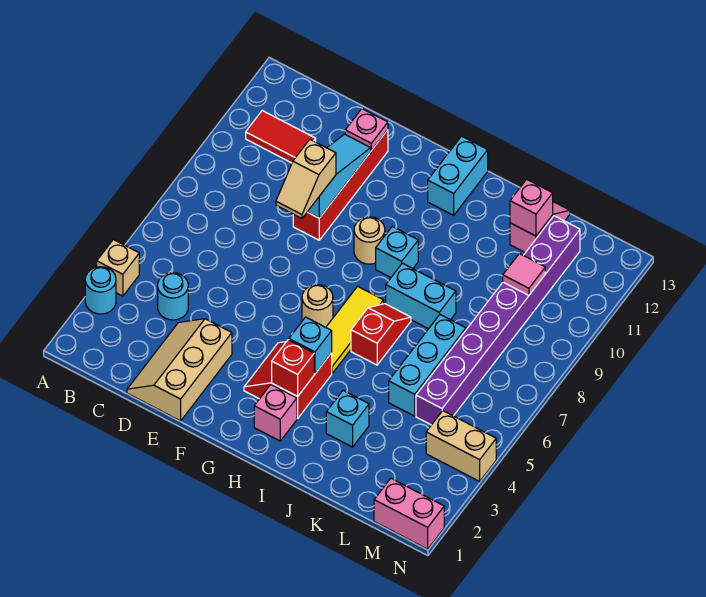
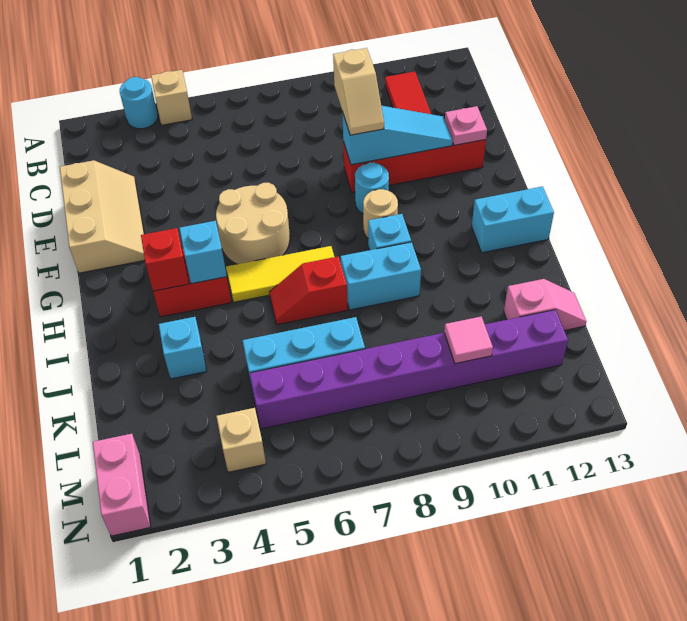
cyan 1x1 round brick [158,273,188,320] -> cyan 1x1 round brick moved to [355,163,389,214]
tan 2x3 slope [127,319,232,421] -> tan 2x3 slope turned to [60,160,145,273]
tan 1x2 slope [276,140,336,218] -> tan 1x2 slope turned to [333,48,384,135]
tan 1x1 round brick [302,285,333,327] -> tan 2x2 round brick [216,183,290,264]
pink 1x1 brick [254,385,297,441] -> none
red 1x2 slope [351,304,411,365] -> red 1x2 slope turned to [269,256,348,325]
cyan 1x2 brick [386,263,456,329] -> cyan 1x2 brick turned to [341,242,421,310]
pink 1x1 brick [510,179,553,236] -> none
tan 1x2 brick [426,411,496,481] -> tan 1x1 brick [216,408,266,472]

